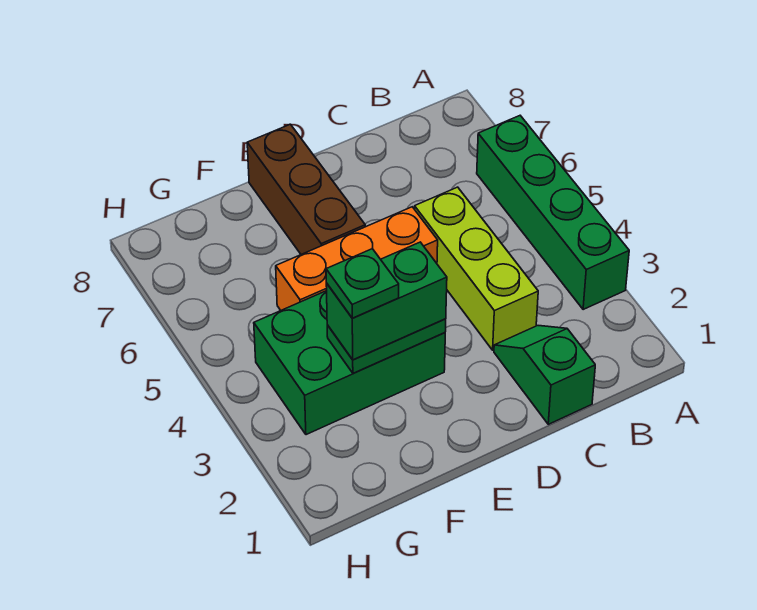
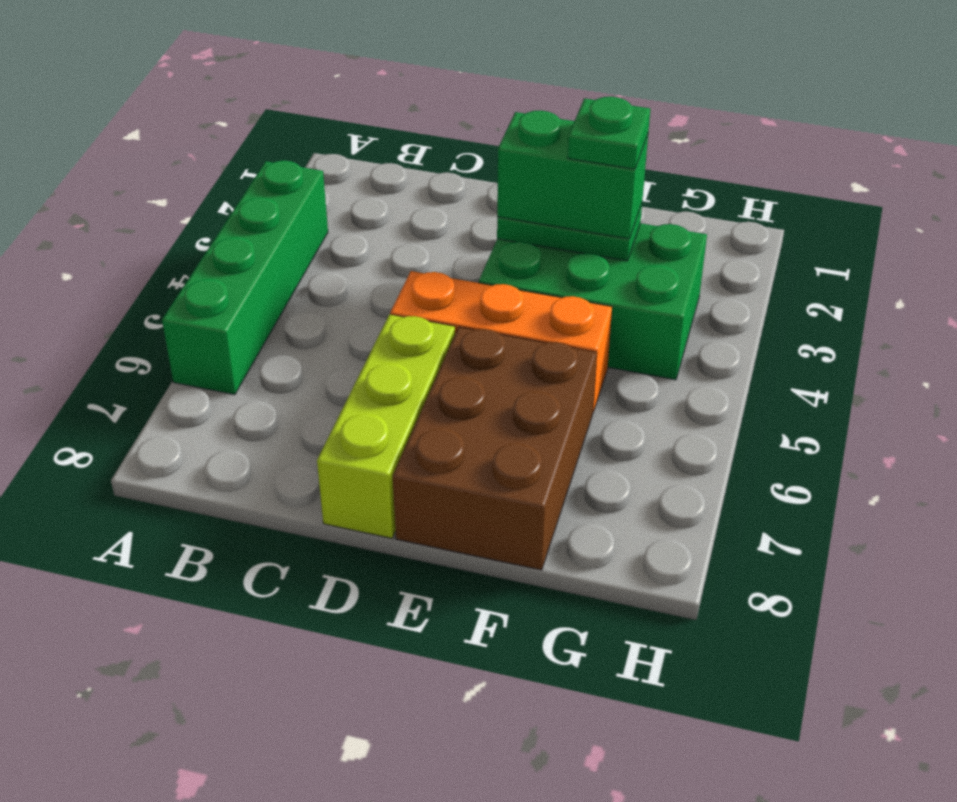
green 1x2 slope [494,326,595,424] -> none
lime 1x3 brick [415,187,538,350] -> lime 1x3 brick moved to [317,315,455,538]
brown 1x3 brick [247,124,365,254] -> brown 2x3 brick [393,327,597,570]

